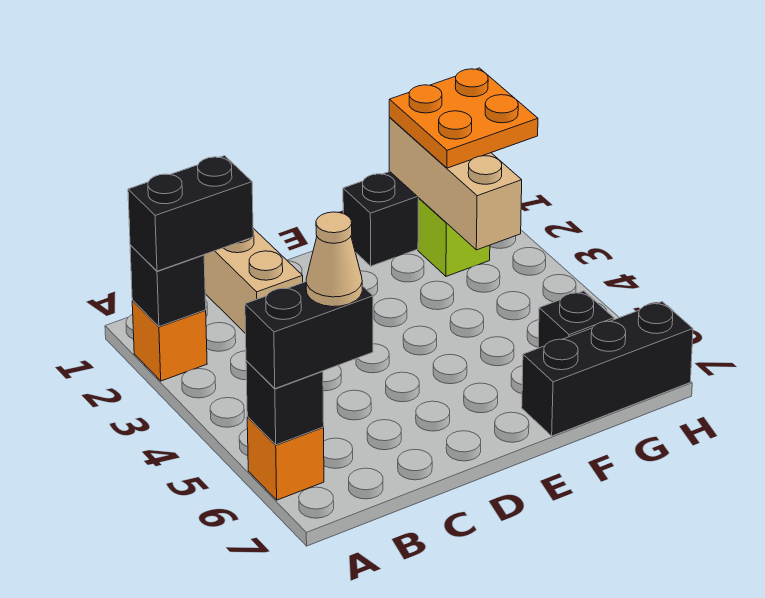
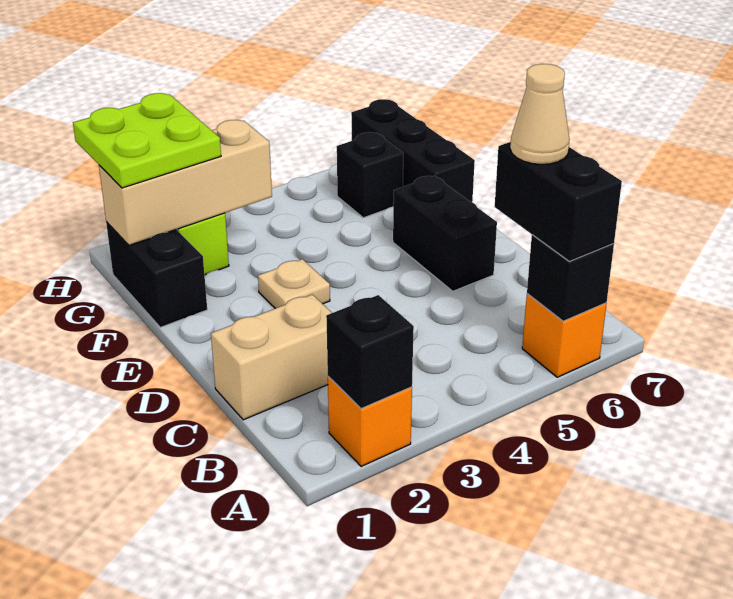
black 1x2 brick [128,156,253,271] -> black 1x2 brick moved to [393,176,497,291]
none -> tan 1x1 plate [258,259,330,308]
orange 2x2 plate [389,68,538,168] -> lime 2x2 plate [73,93,221,188]

